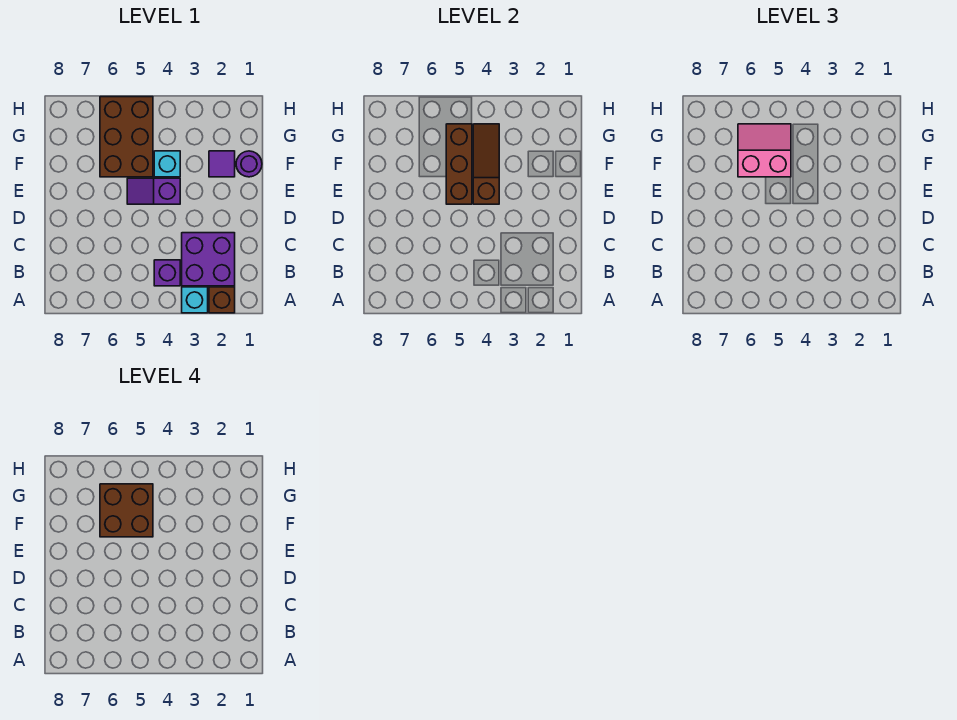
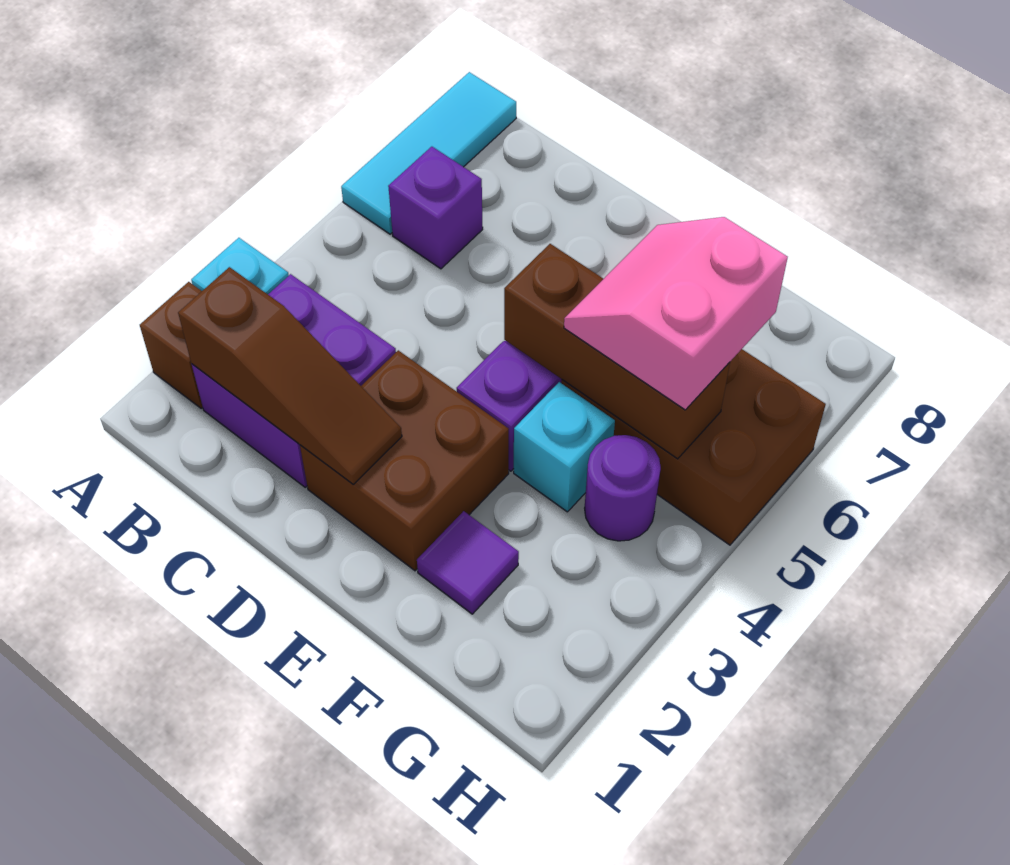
none -> cyan 1x3 tile [341,72,516,234]
purple 1x1 brick [154,260,180,286] -> purple 1x1 brick moved to [388,147,483,269]
brown 1x3 slope [473,124,499,204] -> brown 1x3 slope moved to [178,267,402,484]
purple 1x1 round brick [236,151,262,177] -> purple 1x1 round brick moved to [585,435,661,541]
pink 2x2 slope [738,124,791,177] -> pink 2x2 slope turned to [564,217,788,410]
brown 2x2 brick [100,484,153,537] -> brown 2x2 brick moved to [300,350,509,571]

